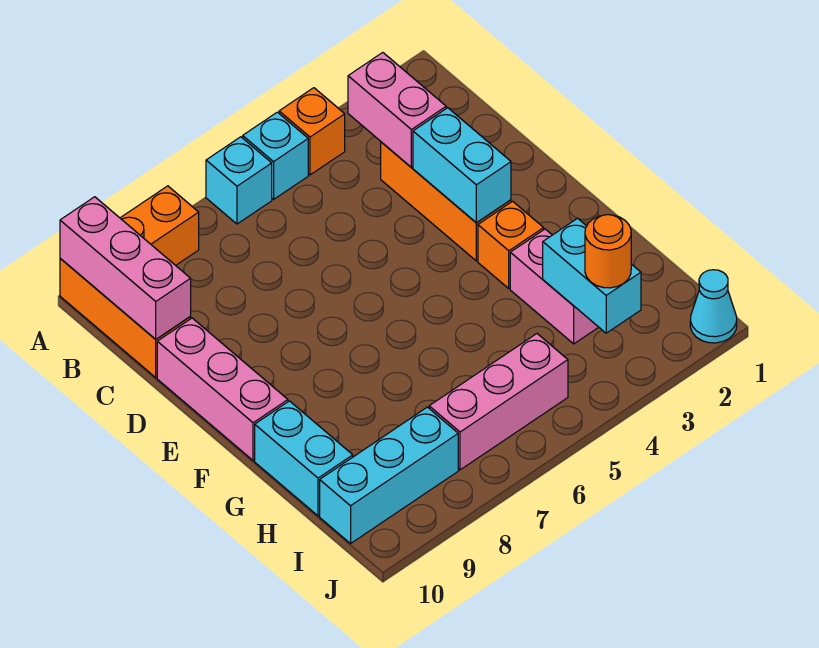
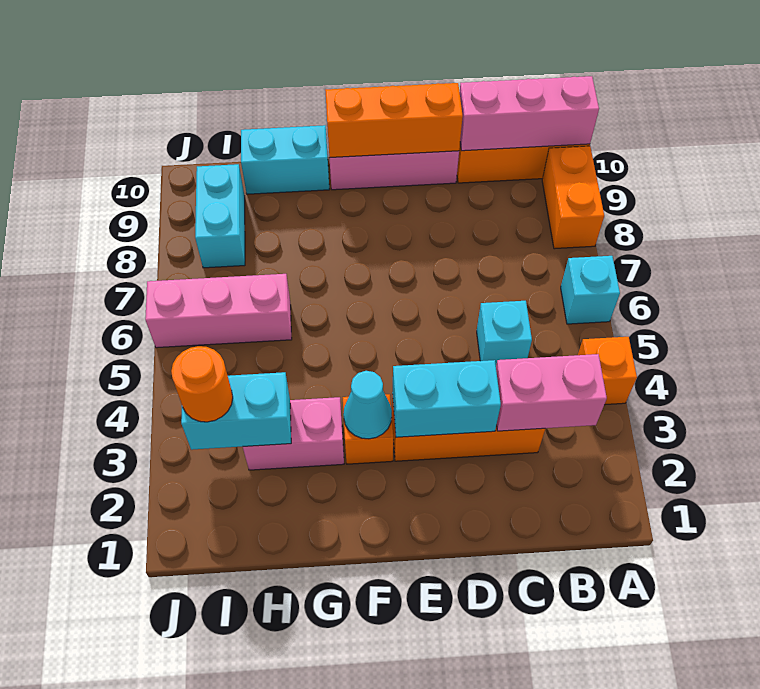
cyan 1x1 brick [243,112,308,199] -> cyan 1x1 brick moved to [477,301,532,365]
none -> orange 1x3 brick [325,83,463,158]
pink 1x3 brick [429,334,568,470] -> pink 1x3 brick turned to [145,274,292,348]
cyan 1x3 brick [320,407,458,544] -> cyan 1x2 brick [195,164,245,268]
cyan 1x1 cone [690,270,737,343] -> cyan 1x1 cone moved to [343,371,392,439]

